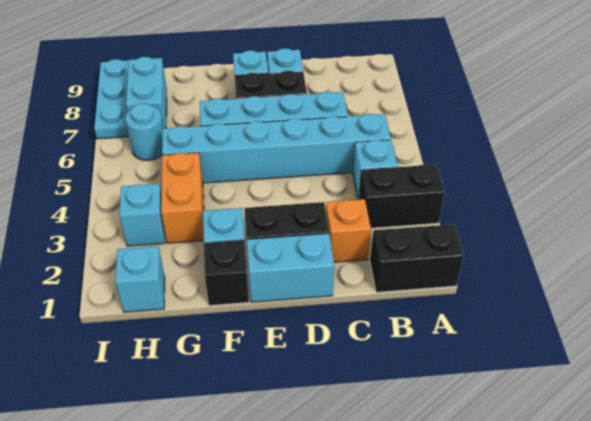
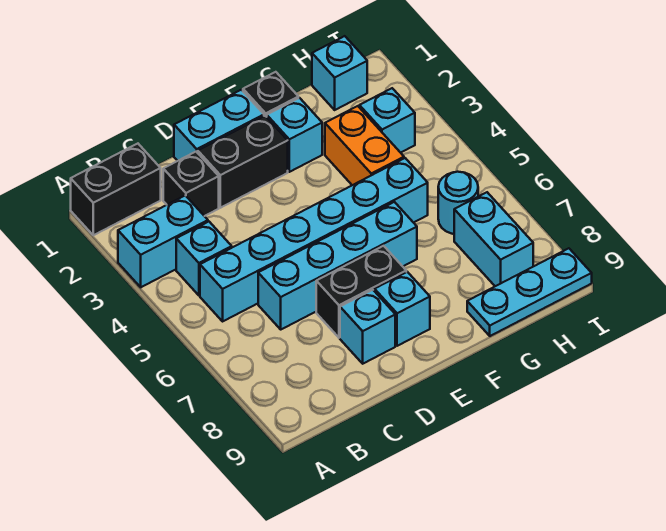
black 1x2 brick [358,164,445,228] -> cyan 1x2 brick [118,195,208,287]
orange 1x1 brick [326,199,371,262] -> black 1x1 brick [163,152,219,216]
cyan 1x3 plate [94,59,129,139] -> cyan 1x3 plate turned to [467,248,592,336]

